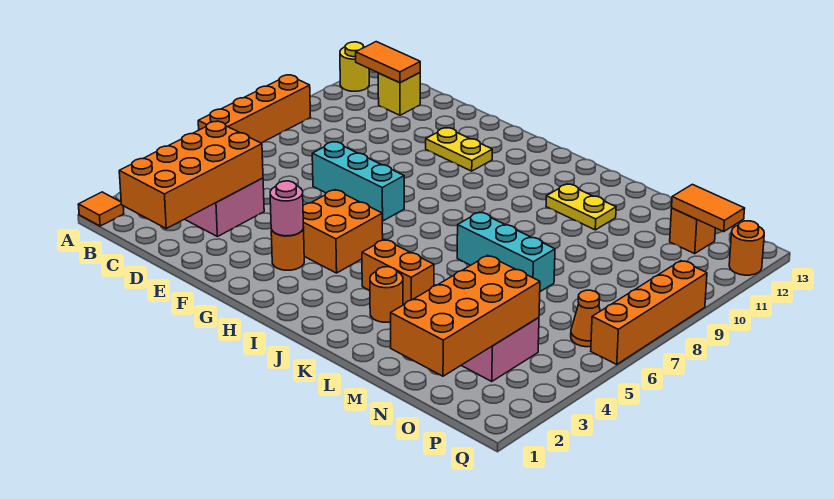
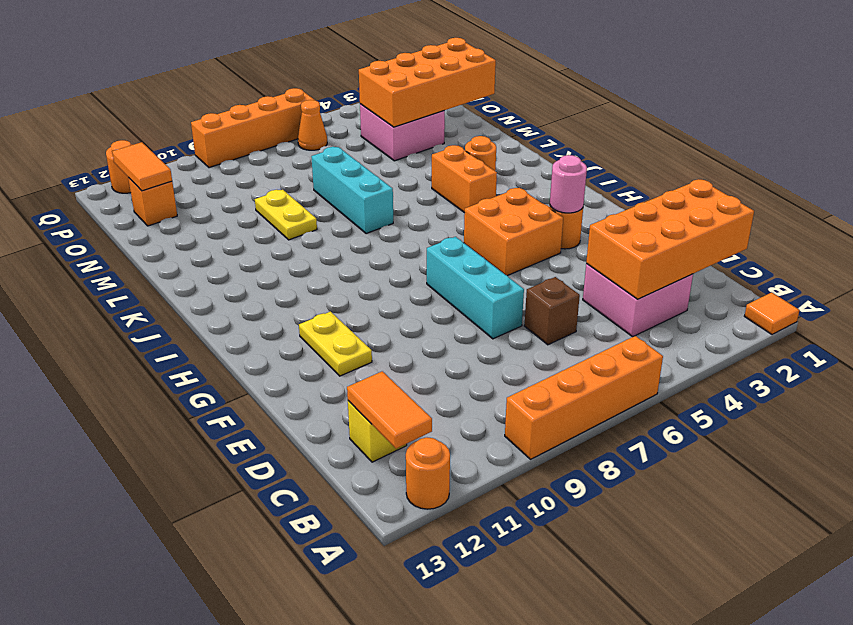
yellow 1x1 round brick [340,42,369,91] -> orange 1x1 round brick [406,437,450,509]
none -> brown 1x1 brick [524,277,580,345]
yellow 1x2 plate [546,184,616,230] -> yellow 1x2 plate moved to [255,190,317,240]

